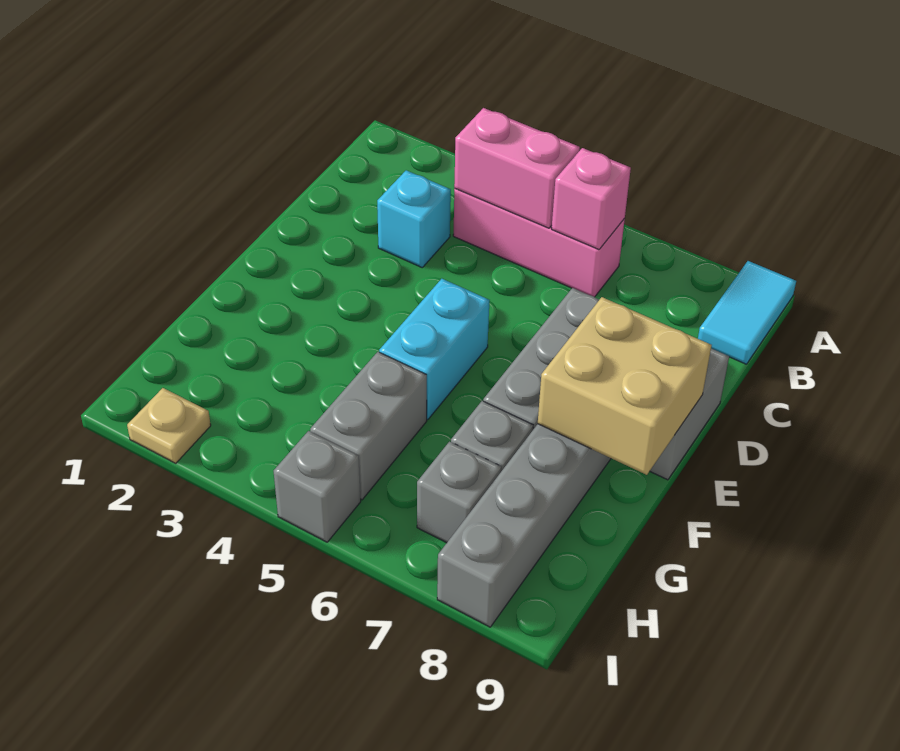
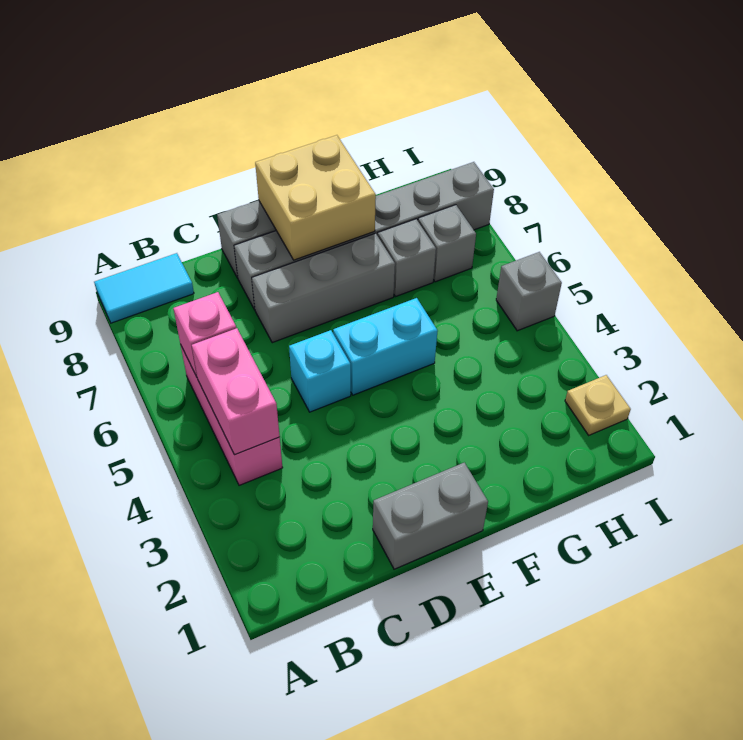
cyan 1x1 brick [377,170,451,267] -> cyan 1x1 brick moved to [289,330,351,412]
grey 1x2 brick [310,352,427,500] -> grey 1x2 brick moved to [373,463,488,569]

